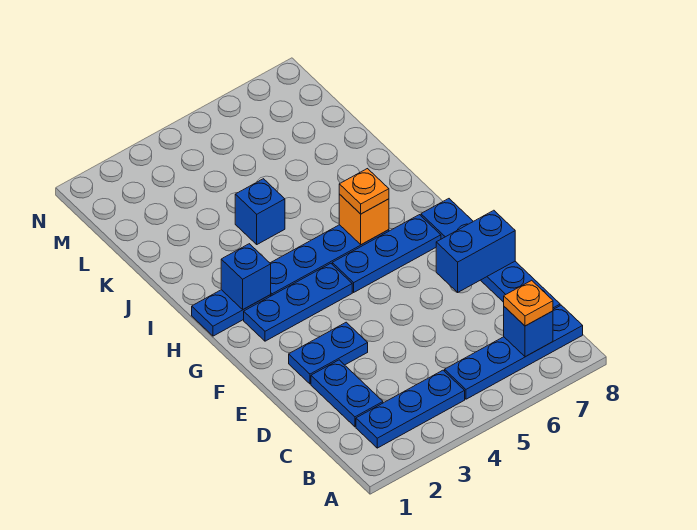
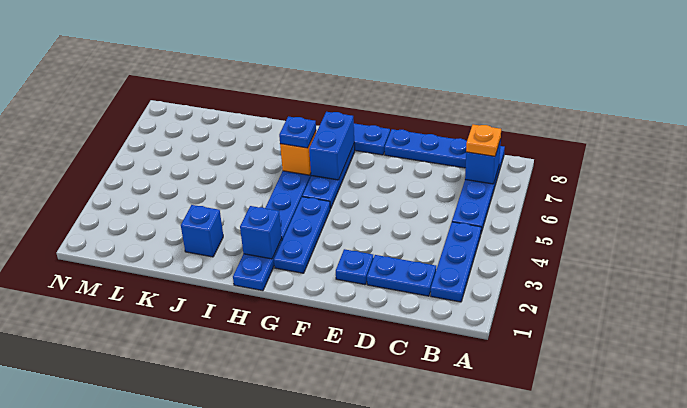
blue 1x2 plate [289,322,368,384] -> blue 1x1 plate [336,249,374,285]
blue 1x2 brick [436,210,515,293] -> blue 1x2 brick moved to [309,112,354,180]
orange 1x1 plate [339,169,389,214] -> blue 1x1 plate [279,116,316,148]
blue 1x1 brick [235,179,285,244] -> blue 1x1 brick moved to [181,205,223,257]

